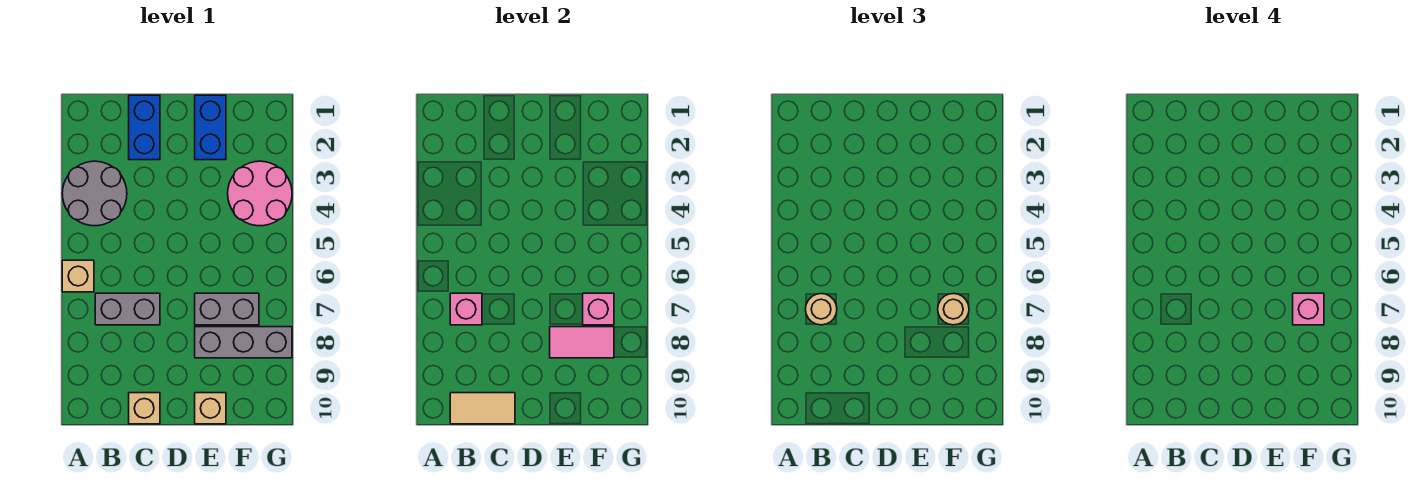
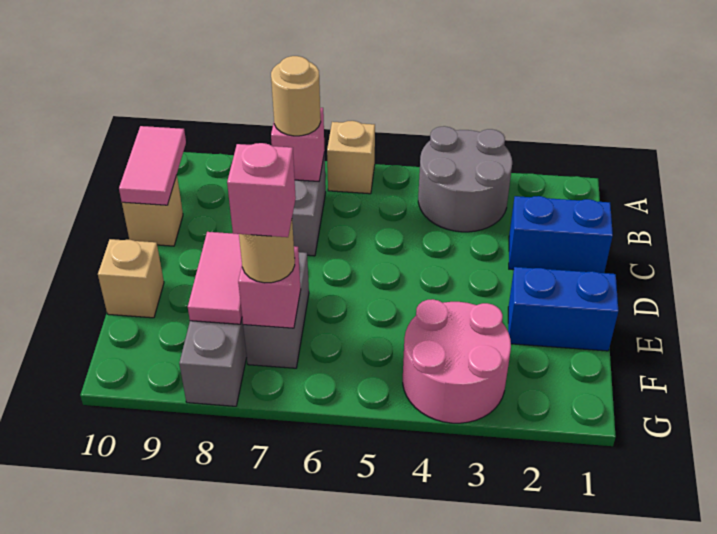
tan 1x2 tile [450,393,515,424] -> pink 1x2 tile [119,126,186,205]

